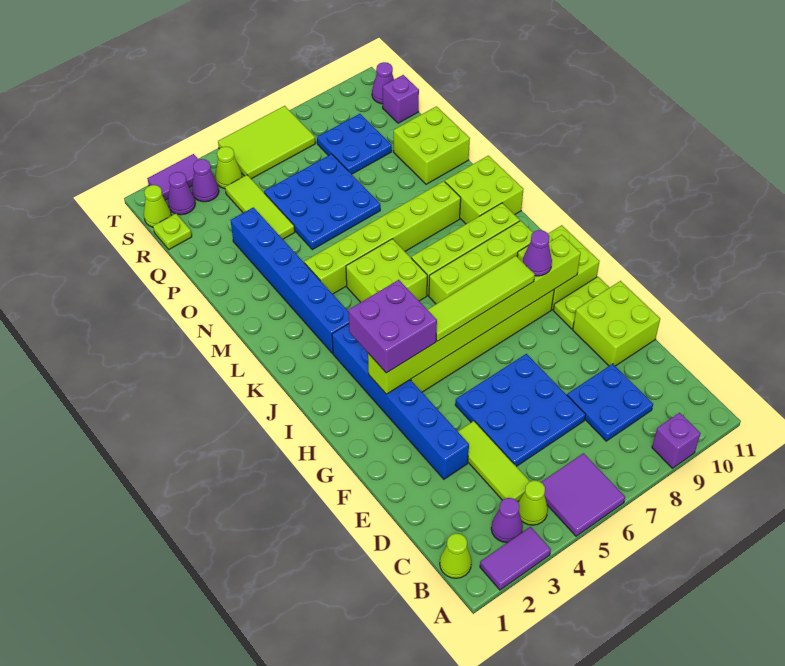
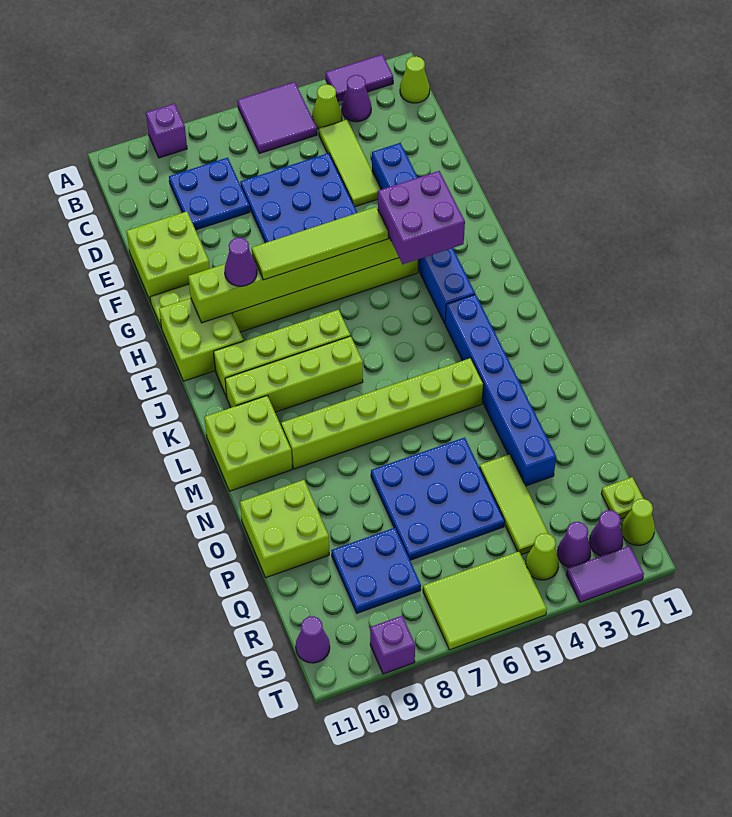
lime 2x2 brick [346,239,427,302] -> none
purple 1x1 brick [383,75,419,123] -> purple 1x1 brick moved to [370,616,415,674]

